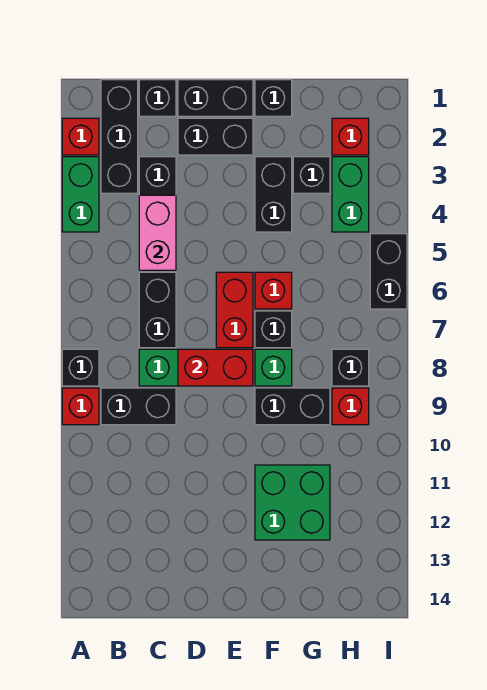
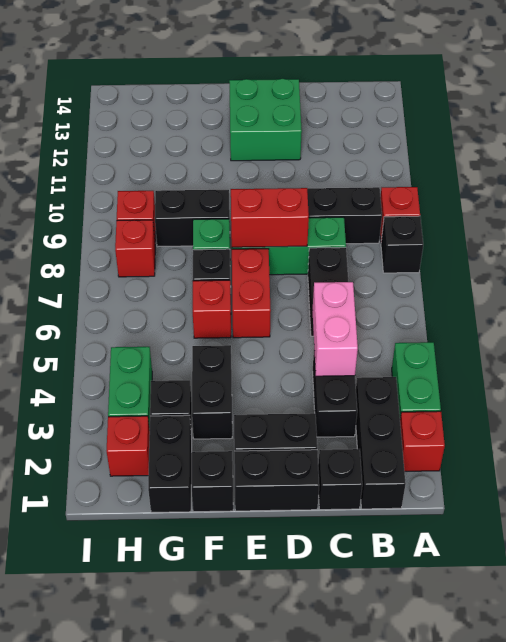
green 2x2 brick [255,465,330,540] -> green 2x2 brick moved to [229,79,302,161]
black 1x1 brick [332,349,369,386] -> red 1x1 brick [115,220,155,277]
black 1x2 brick [370,234,407,309] -> black 1x2 brick moved to [148,415,192,512]

